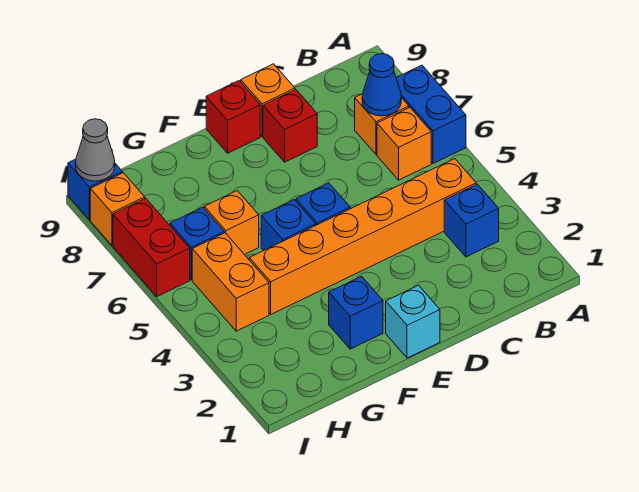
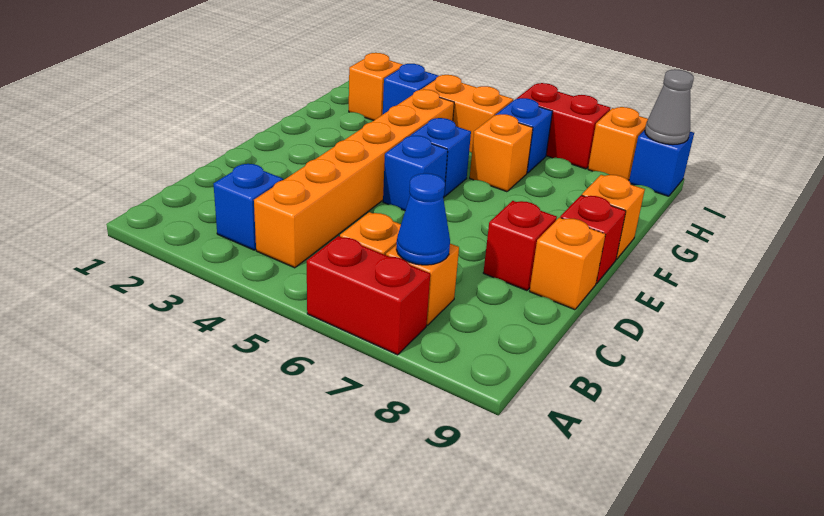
blue 1x2 brick [396,65,466,163] -> red 1x2 brick [307,236,430,355]
cyan 1x1 brick [386,285,440,358] -> none
blue 1x1 brick [329,276,383,349] -> blue 1x1 brick moved to [383,64,438,114]
none -> orange 1x1 brick [582,175,645,260]
none -> orange 1x1 brick [349,53,403,121]

